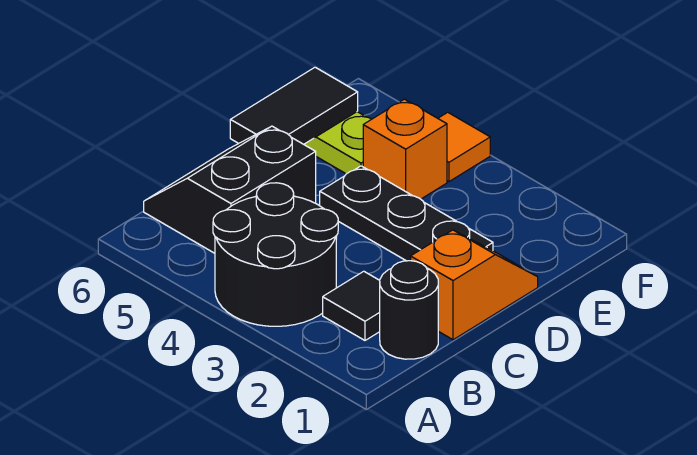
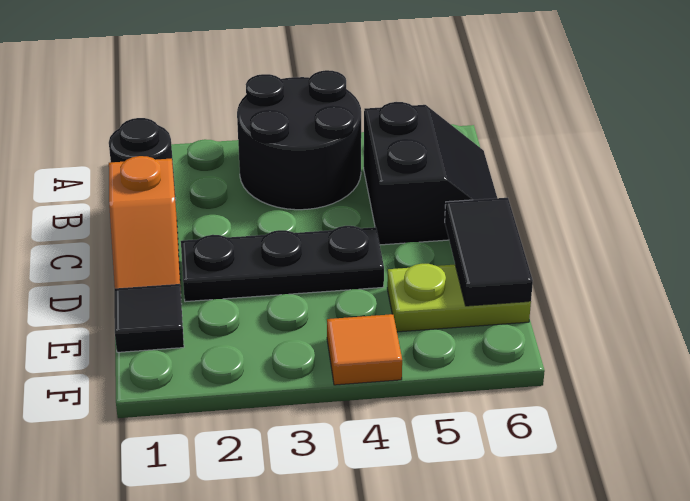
black 1x1 tile [323,271,380,340] -> black 1x1 tile moved to [114,284,184,352]
orange 1x1 brick [363,99,447,199] -> none

